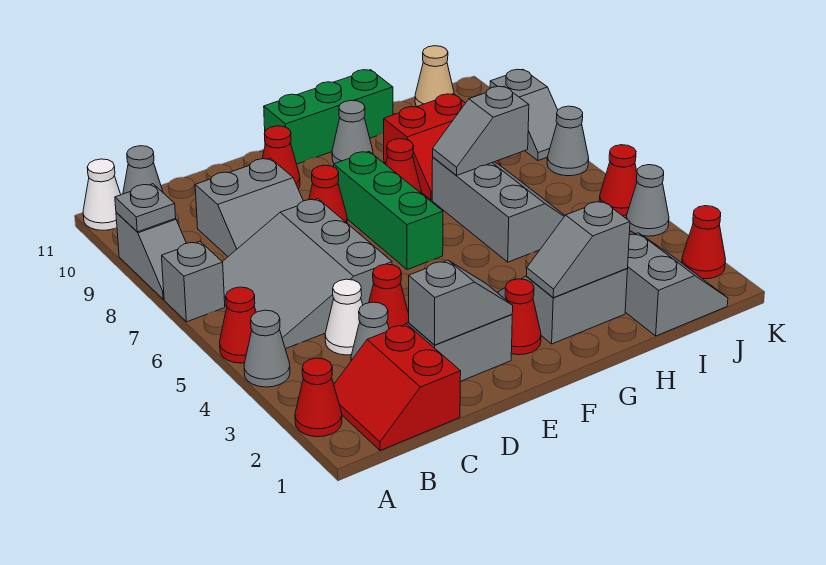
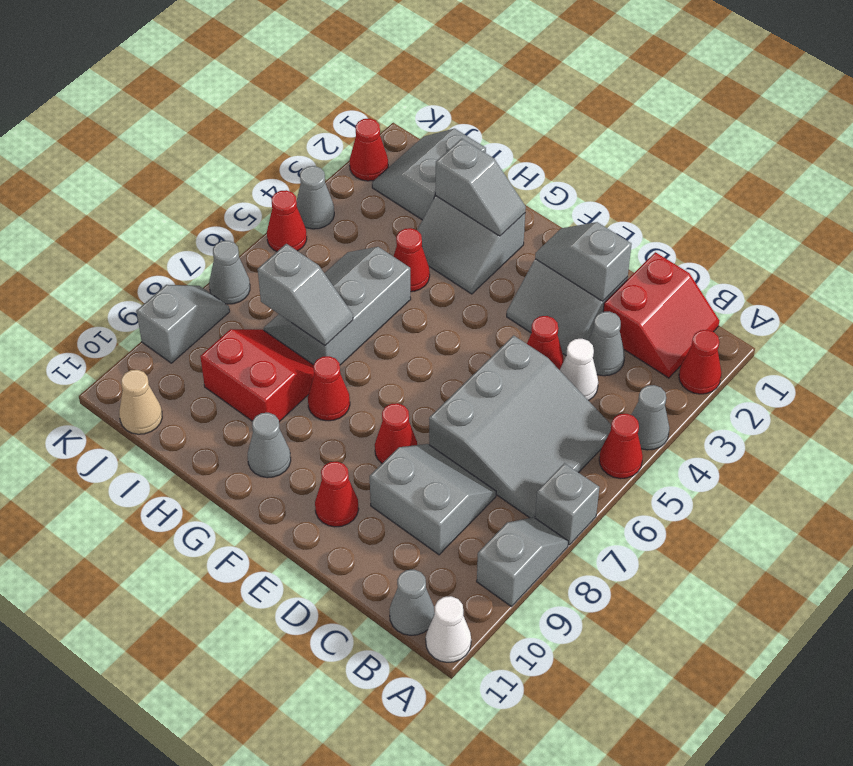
grey 1x1 plate [115,184,176,232] -> none
red 1x1 cone [505,279,541,355] -> red 1x1 cone moved to [393,228,430,292]
green 1x3 brick [334,152,443,270] -> none
green 1x3 brick [264,70,393,164] -> none

